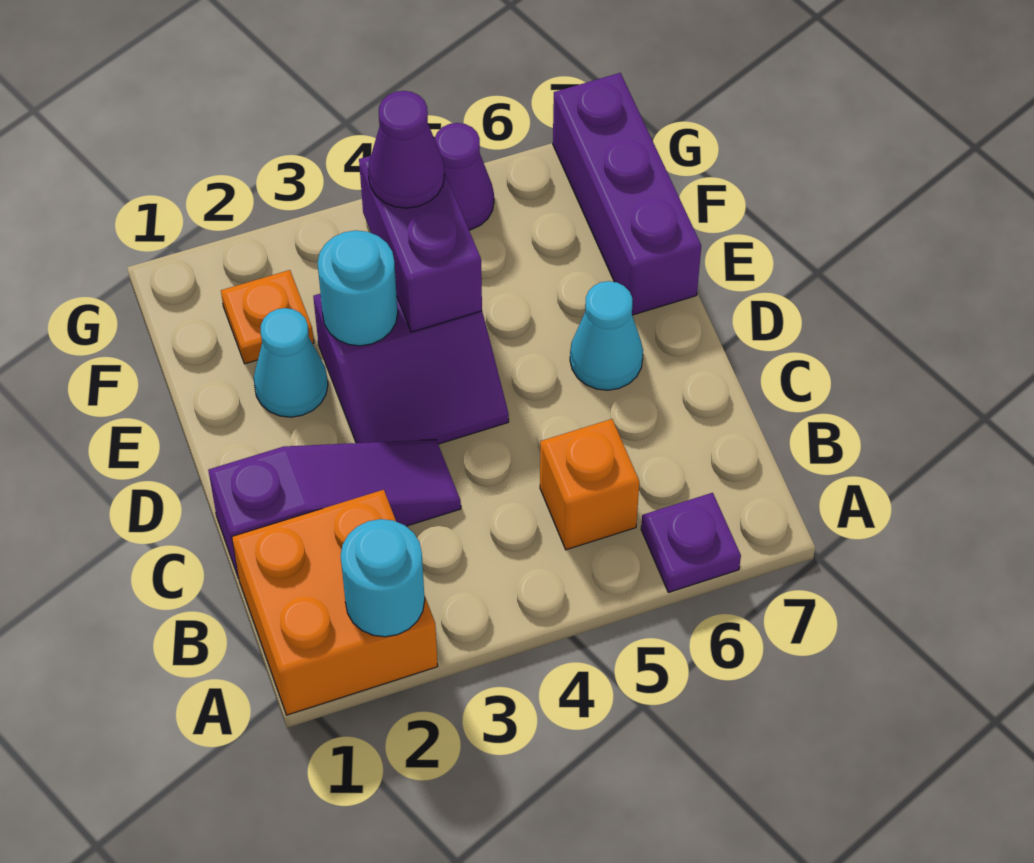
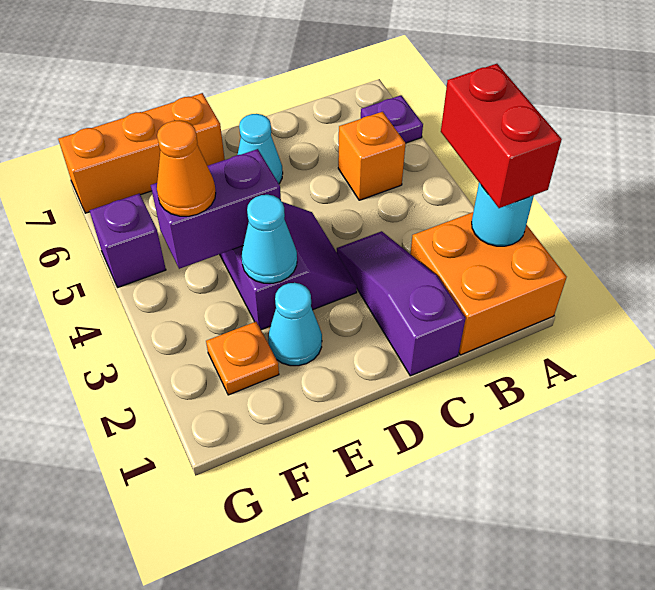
none -> red 1x2 brick [441,64,562,208]
cyan 1x1 round brick [317,230,398,346] -> cyan 1x1 cone [242,195,297,283]
purple 1x3 brick [553,73,701,315] -> orange 1x3 brick [58,93,225,213]
purple 1x1 cone [368,91,444,208] -> orange 1x1 cone [157,120,216,216]
purple 1x1 cone [434,123,494,230] -> purple 1x1 brick [90,194,166,287]

